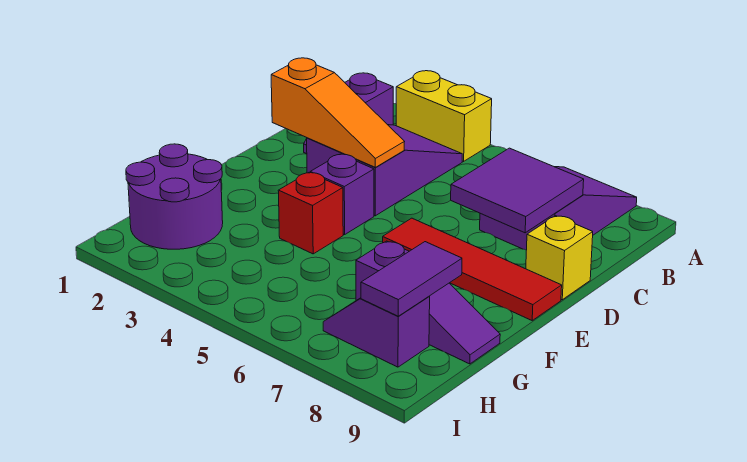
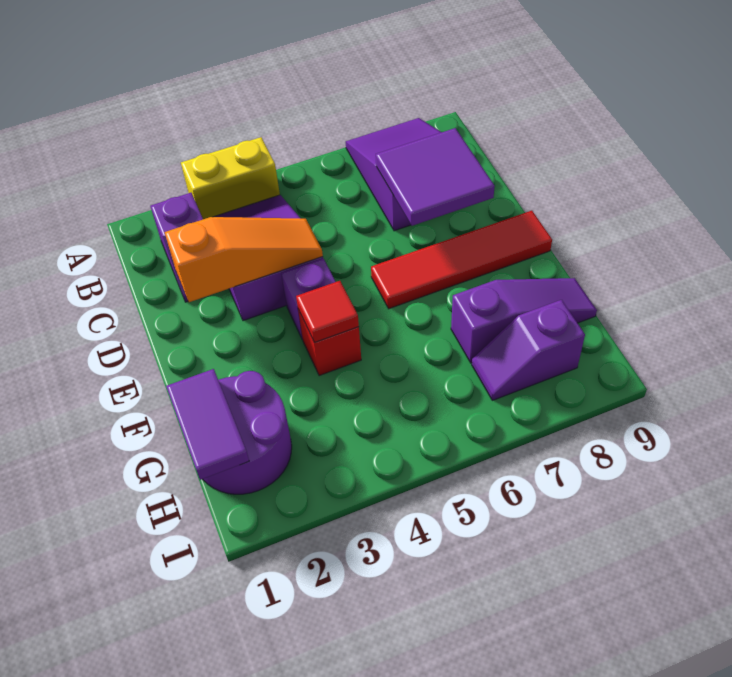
yellow 1x1 brick [526,216,593,300] -> none
none -> red 1x1 tile [296,281,359,342]
purple 1x2 tile [361,242,462,316] -> purple 1x2 tile moved to [166,369,249,480]

